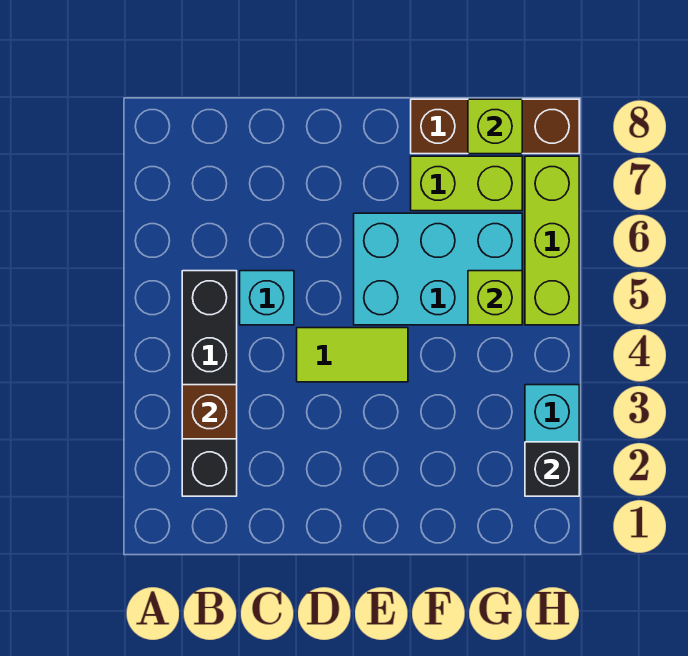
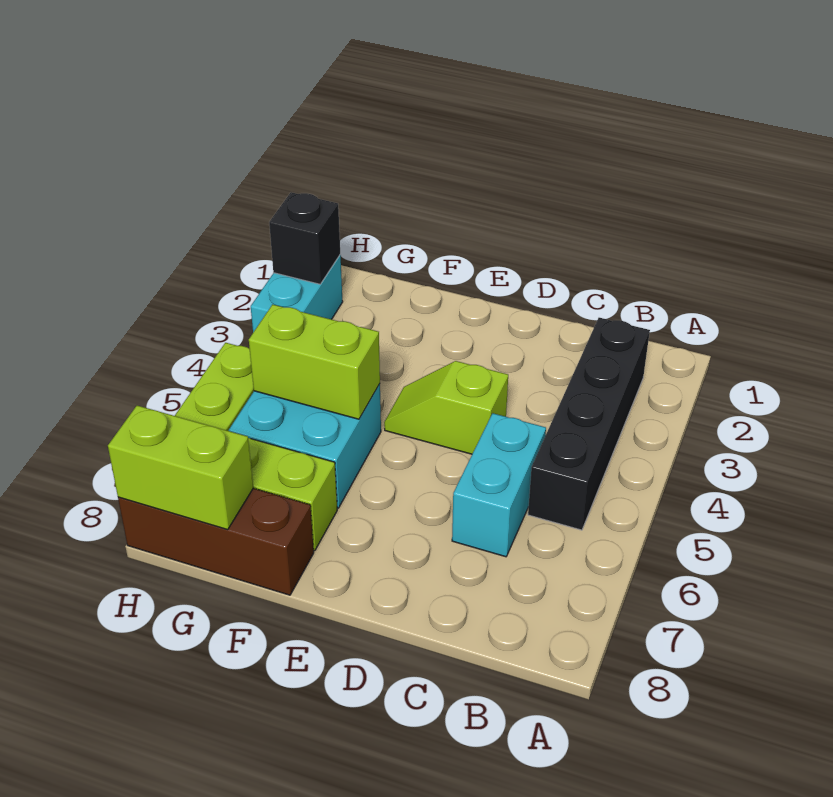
brown 1x1 brick [182,385,237,439] -> none
cyan 1x1 brick [240,271,294,325] -> cyan 1x2 brick [452,413,546,557]
lime 1x2 tile [297,328,408,382] -> lime 1x2 slope [384,361,508,454]
cyan 2x3 brick [354,213,522,325] -> cyan 2x2 brick [229,384,381,508]
lime 1x1 brick [468,271,522,325] -> lime 1x2 brick [249,304,380,419]
lime 1x1 brick [468,99,522,154] -> lime 1x2 brick [108,406,253,530]

